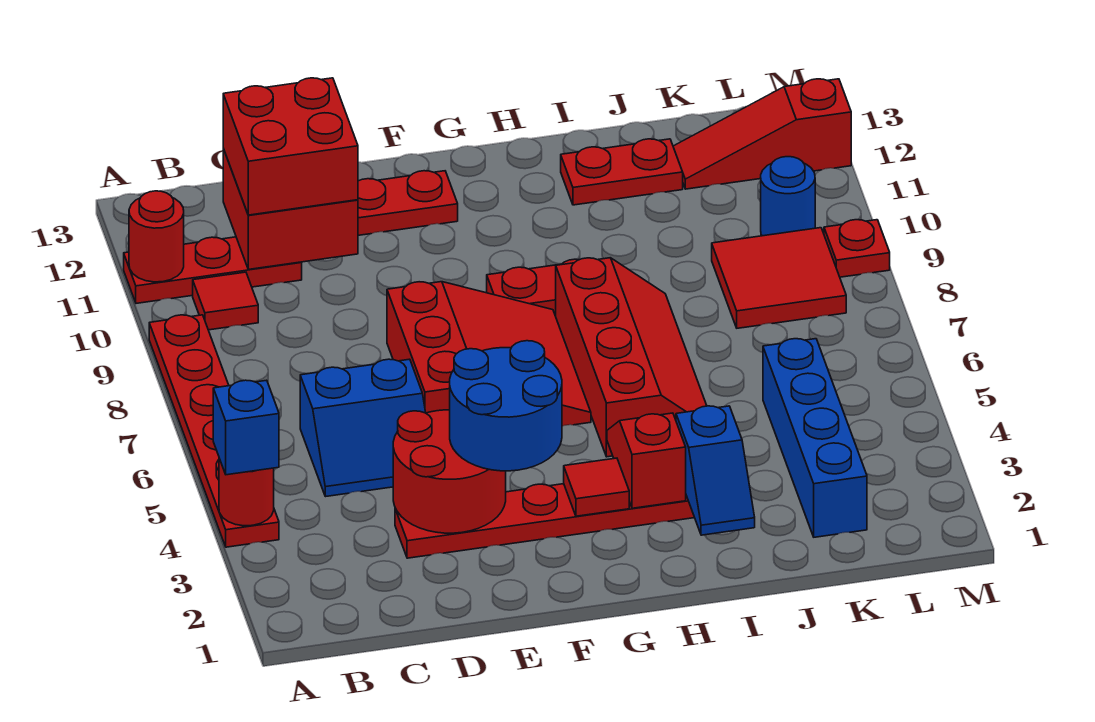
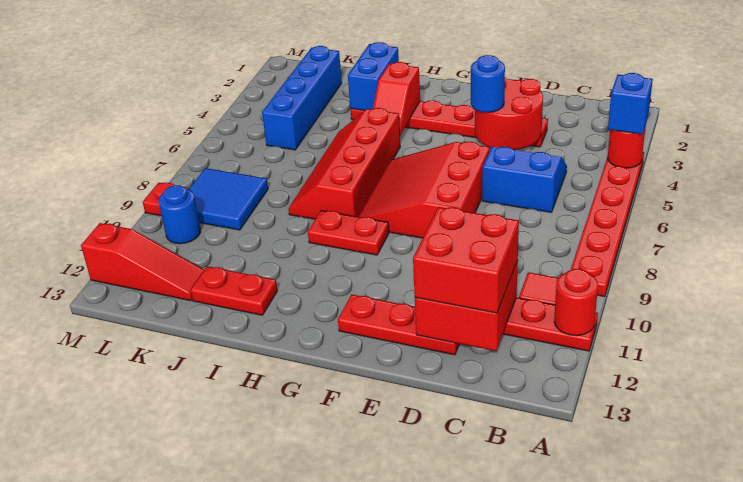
blue 2x2 round brick [450,341,562,471] -> blue 1x1 round brick [471,55,505,112]
red 1x1 tile [564,458,629,516] -> none
blue 1x2 slope [676,406,755,535] -> blue 1x2 brick [348,42,399,111]
red 2x2 tile [712,228,846,328] -> blue 2x2 tile [189,168,268,230]

